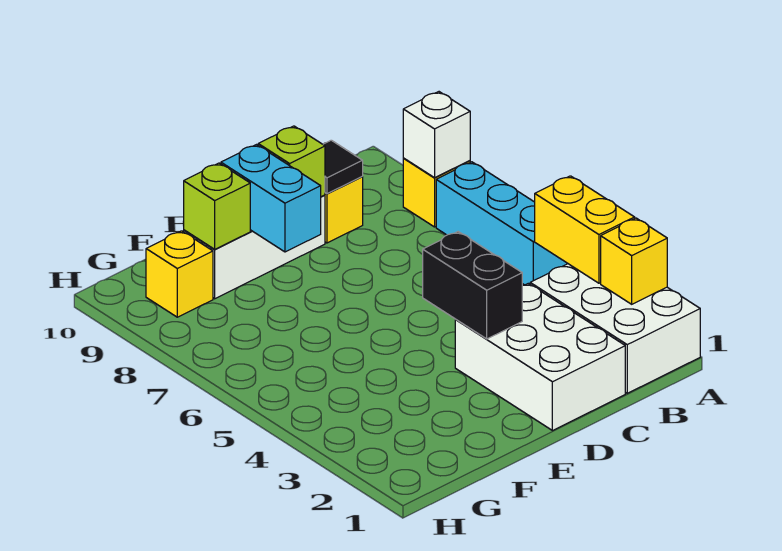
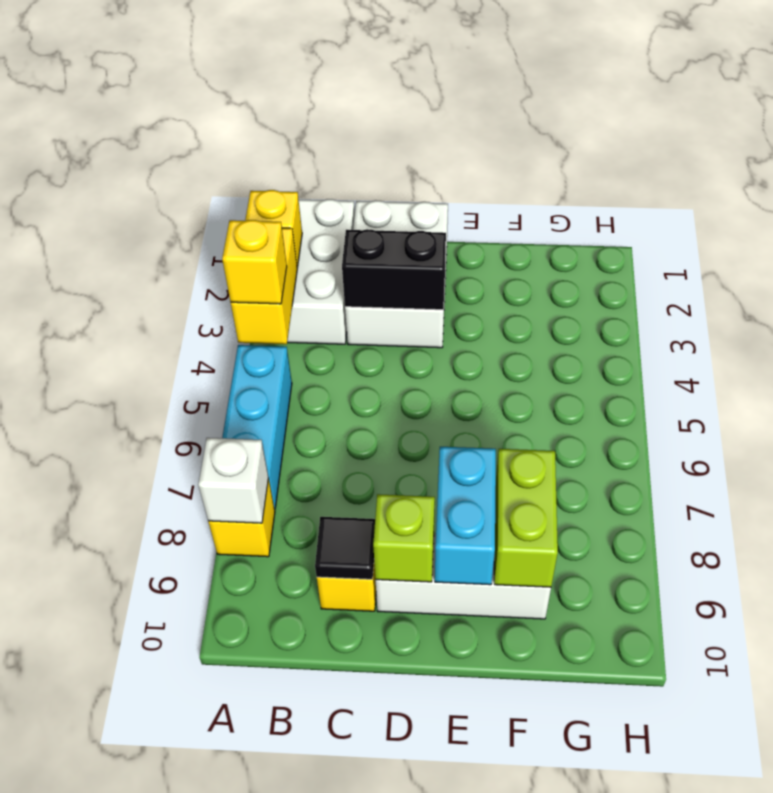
black 1x2 brick [423,232,522,339] -> black 1x2 brick turned to [342,229,446,310]
lime 1x1 brick [184,163,250,249] -> lime 1x2 brick [494,449,558,587]
yellow 1x1 brick [146,231,213,317] -> yellow 1x1 brick moved to [222,220,287,304]

